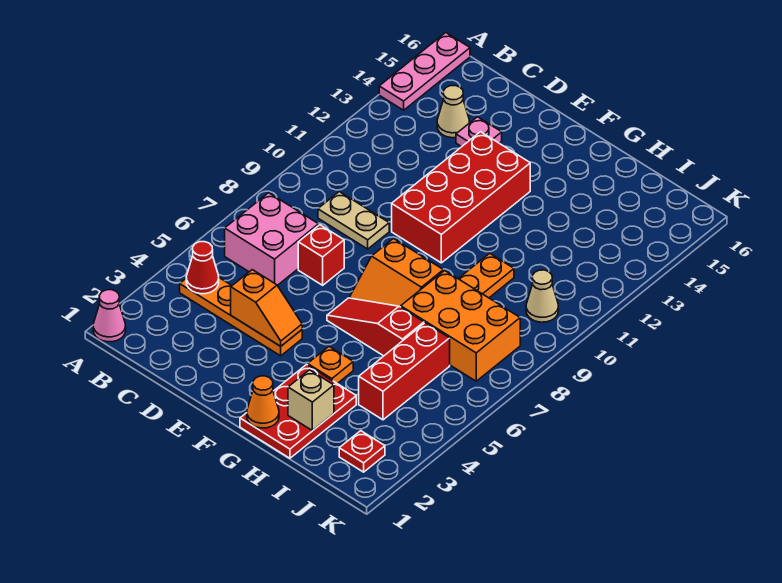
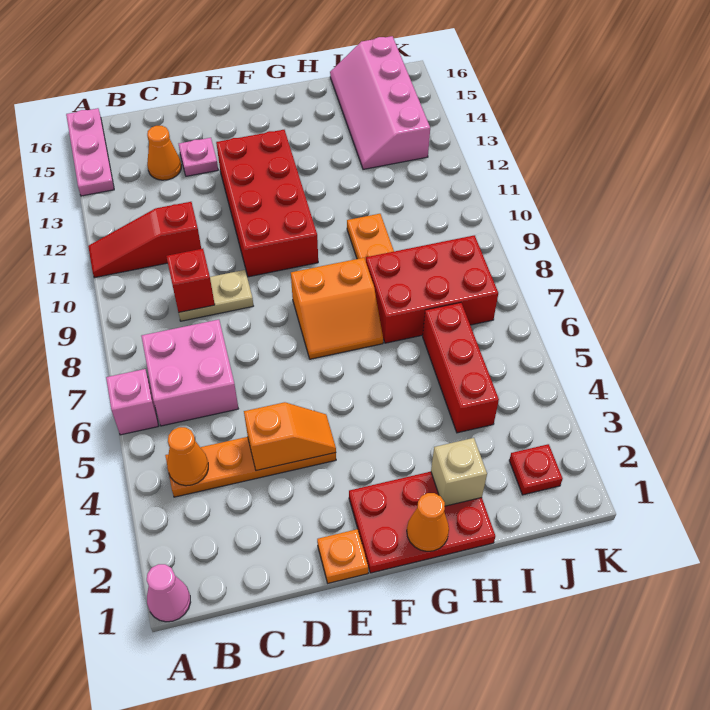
none -> pink 1x1 brick [106,369,158,435]
red 1x1 cone [186,242,219,294] -> orange 1x1 cone [167,427,208,486]
tan 1x1 cone [437,86,469,138] -> orange 1x1 cone [147,126,181,180]
red 1x1 brick [298,225,344,285] -> red 1x1 brick moved to [166,249,215,312]
red 1x3 slope [327,298,424,356] -> red 1x3 slope moved to [88,202,201,278]
red 2x3 plate [240,365,356,458] -> red 2x3 plate turned to [349,472,495,573]
orange 1x1 plate [308,347,353,384] -> orange 1x1 plate moved to [317,529,368,583]
orange 2x3 brick [401,271,520,381] -> red 2x3 brick [366,235,498,343]
none -> pink 2x4 slope [330,36,430,169]
tan 1x1 cone [526,270,558,322] -> none

